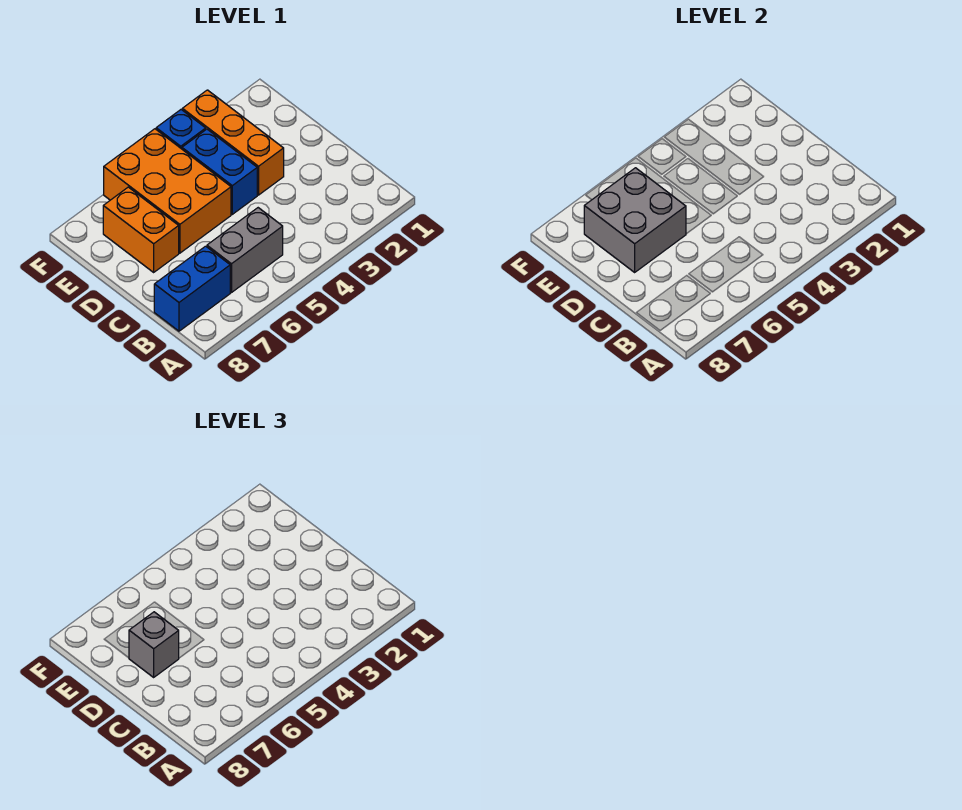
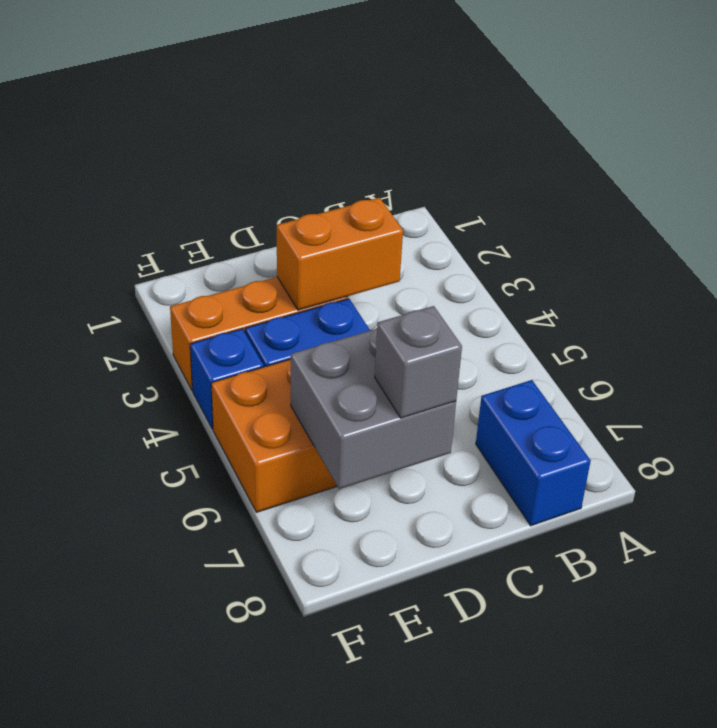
grey 1x2 brick [207,208,283,292] -> none
orange 1x2 brick [103,187,179,272] -> orange 1x2 brick moved to [277,198,403,310]

